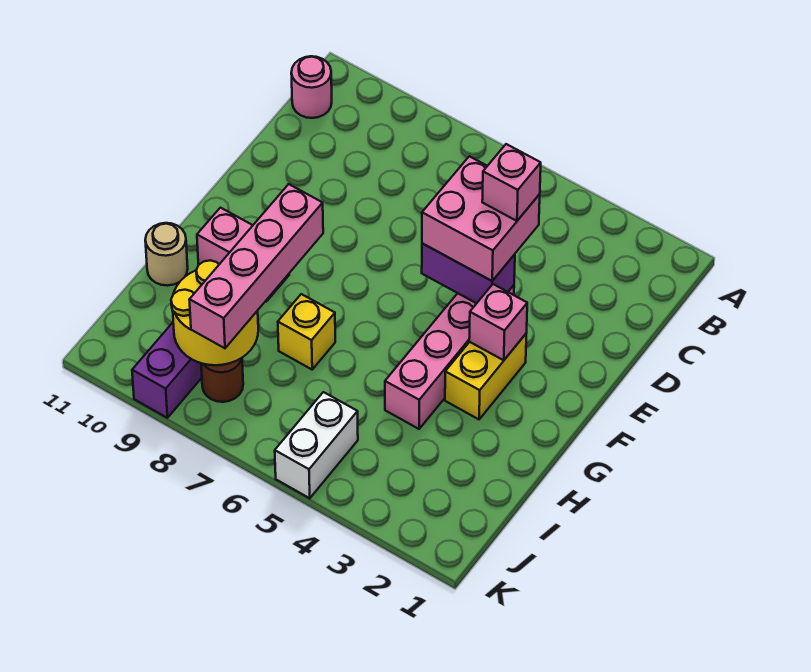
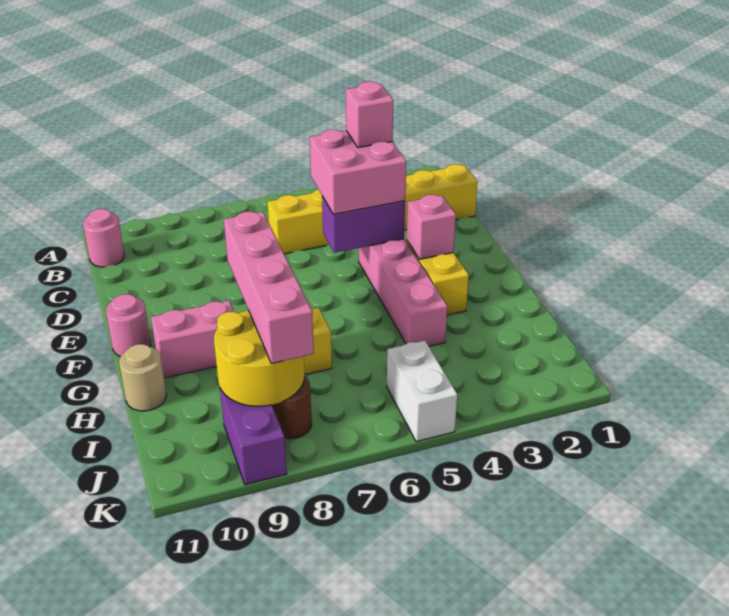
none -> yellow 1x6 brick [267,164,478,254]
none -> pink 1x1 round brick [106,294,151,356]

